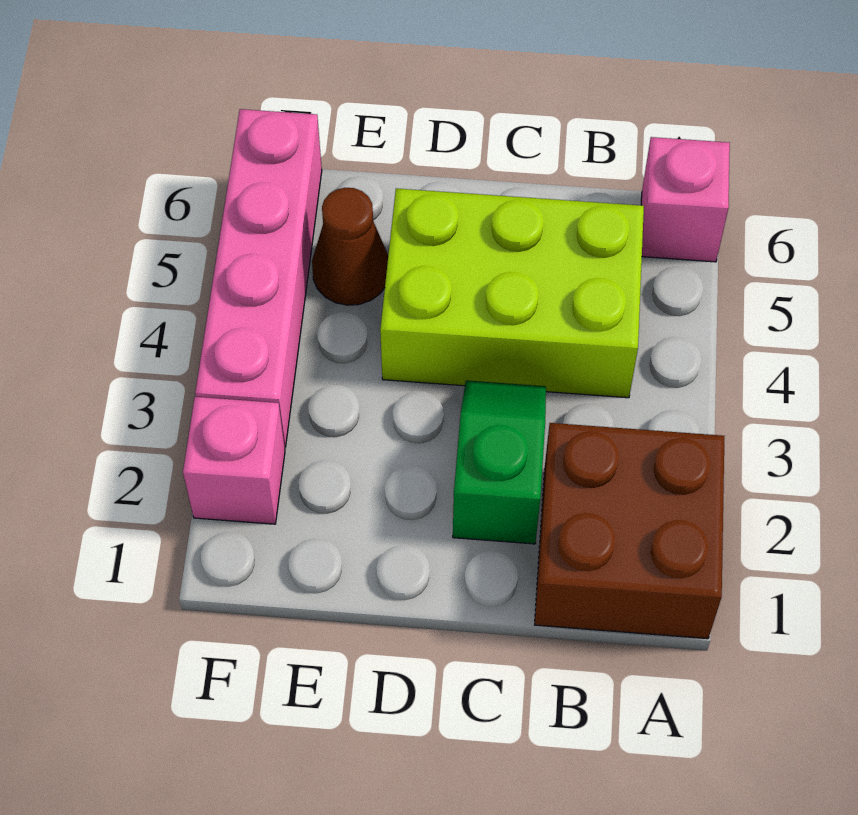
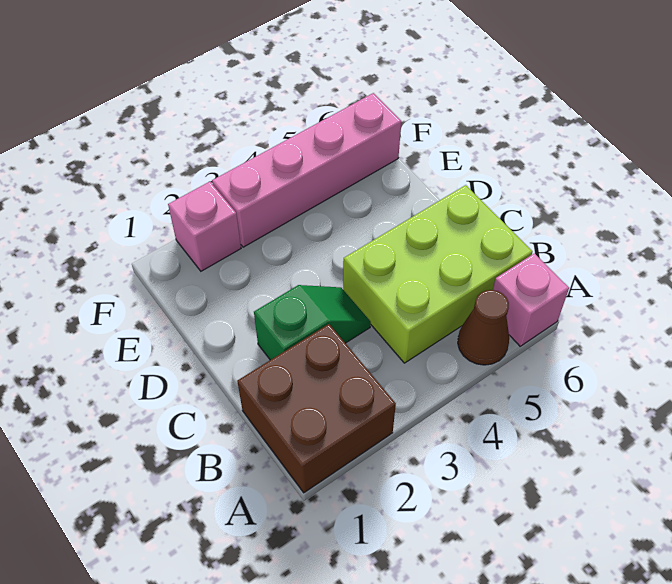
lime 2x3 brick [380,188,644,398] -> lime 2x3 brick turned to [343,185,532,363]
brown 1x1 cone [312,188,388,305] -> brown 1x1 cone moved to [458,290,509,365]

